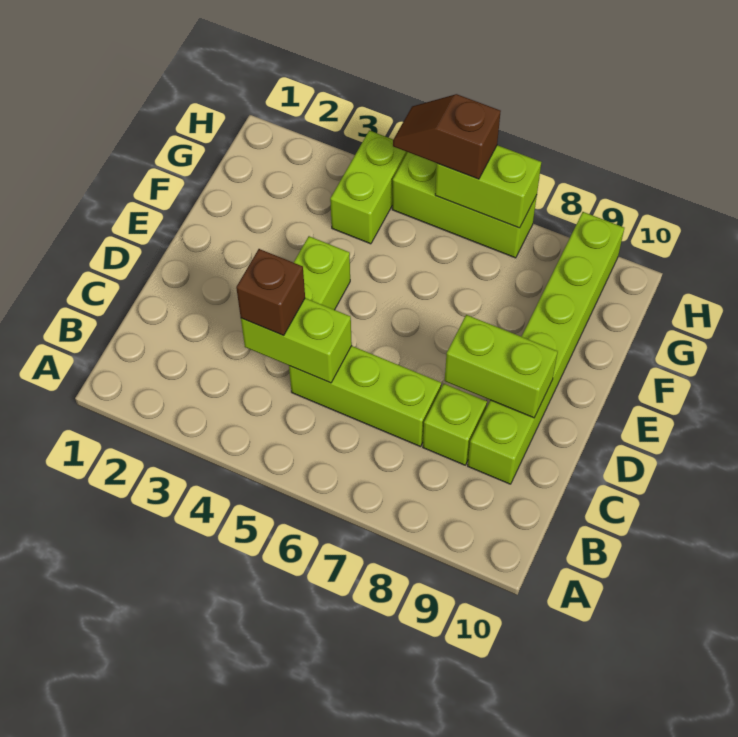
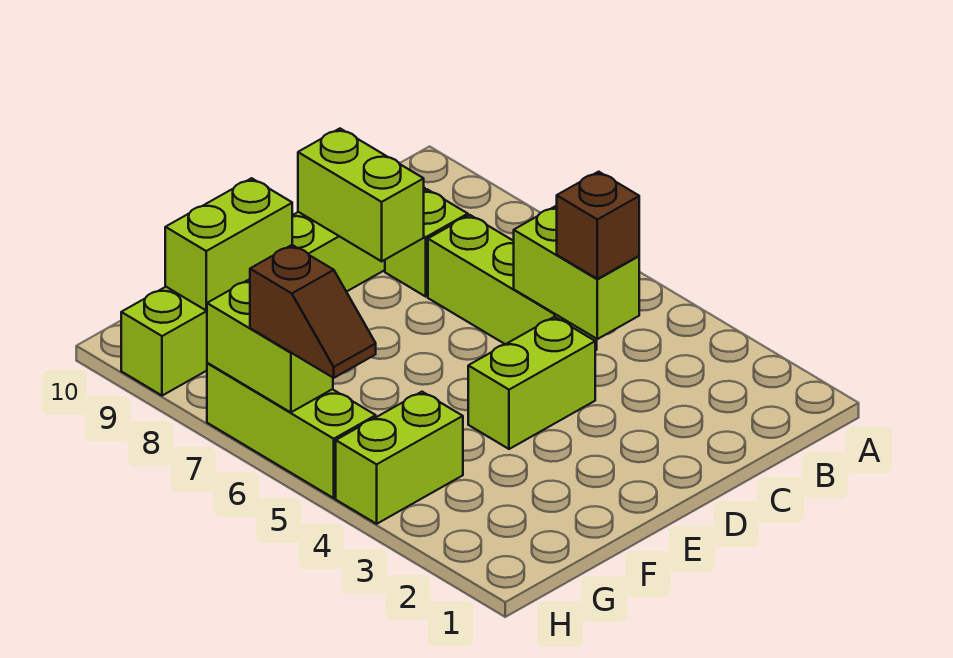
none -> lime 1x2 brick [165,178,292,310]

